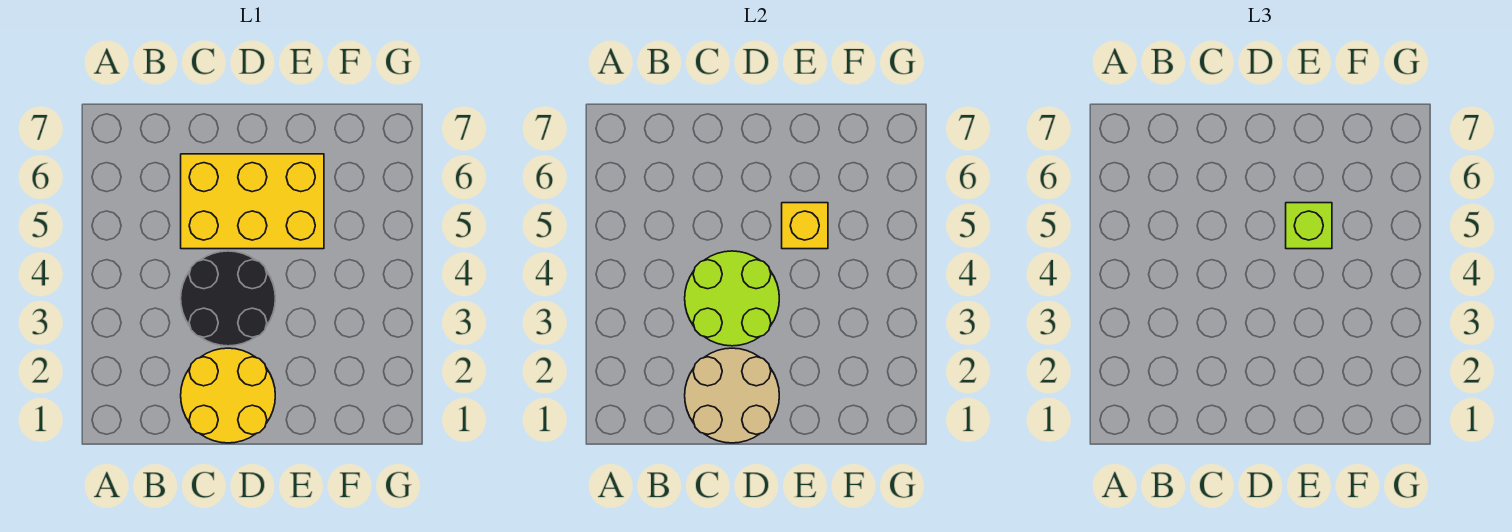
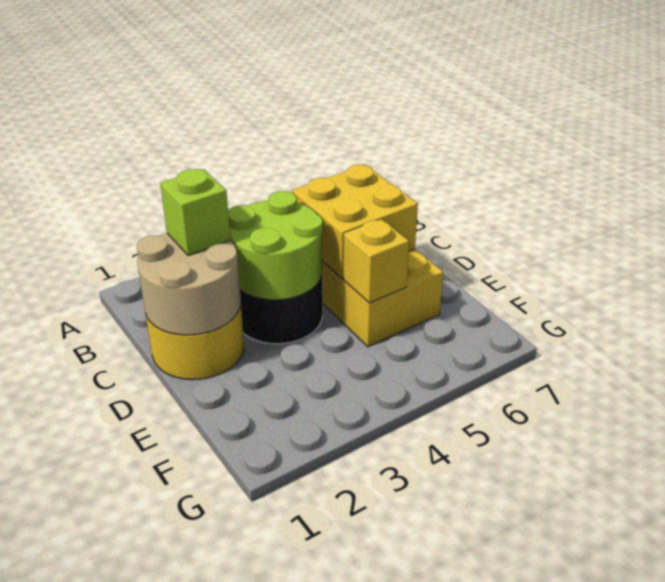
none -> yellow 2x2 brick [292,165,418,278]
lime 1x1 brick [1286,203,1332,249] -> lime 1x1 brick moved to [160,169,230,255]

